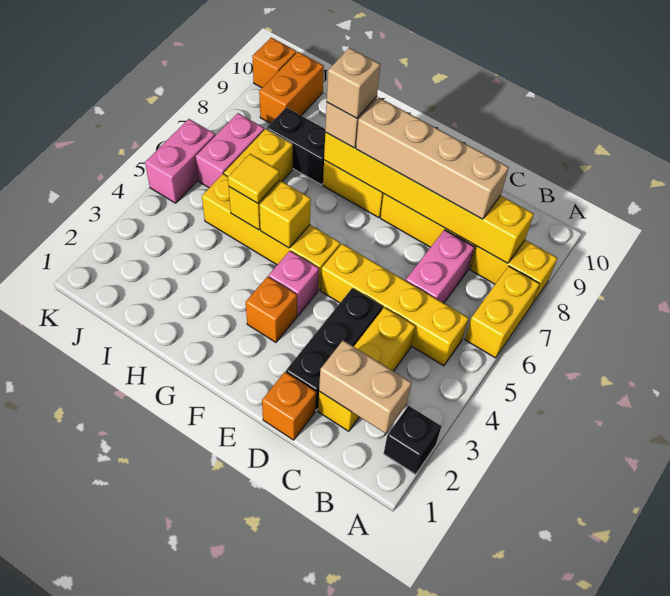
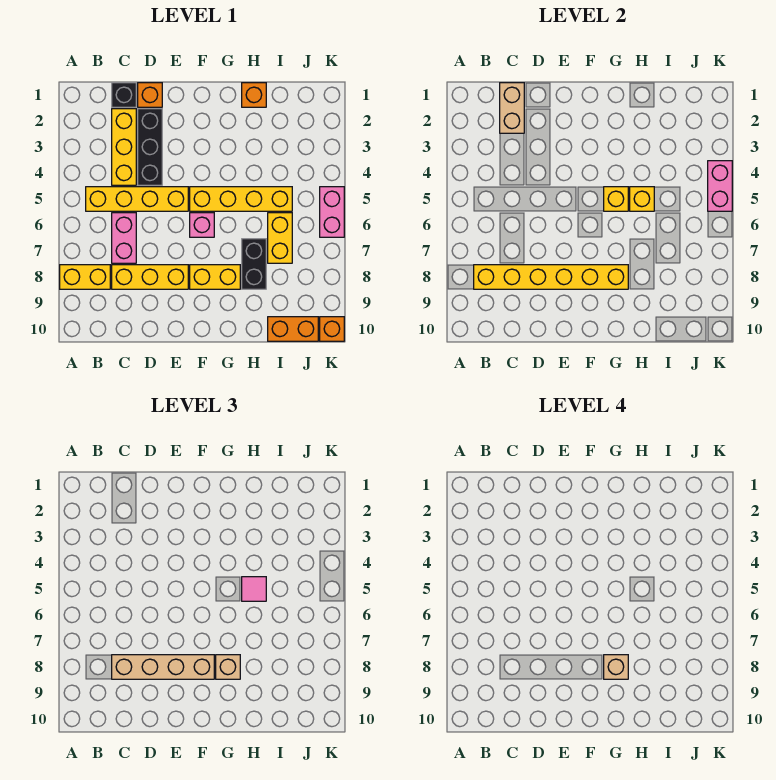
black 1x1 brick [384,406,441,474] -> black 1x1 brick moved to [112,83,136,107]
yellow 1x2 brick [465,266,539,358] -> none
tan 1x2 brick [319,340,412,433] -> tan 1x2 brick turned to [500,83,524,133]
orange 1x1 brick [246,277,297,342] -> orange 1x1 brick moved to [242,83,266,107]
pink 1x1 brick [269,251,319,316] -> pink 1x1 brick moved to [190,213,214,237]
yellow 1x1 tile [228,154,280,203] -> pink 1x1 tile [242,577,266,601]
black 1x2 brick [267,107,325,185] -> black 1x2 brick turned to [242,239,266,289]
pink 1x2 brick [196,113,264,188] -> pink 1x2 brick moved to [708,161,732,211]
orange 1x2 brick [259,52,324,124] -> orange 1x2 brick turned to [268,317,318,341]

